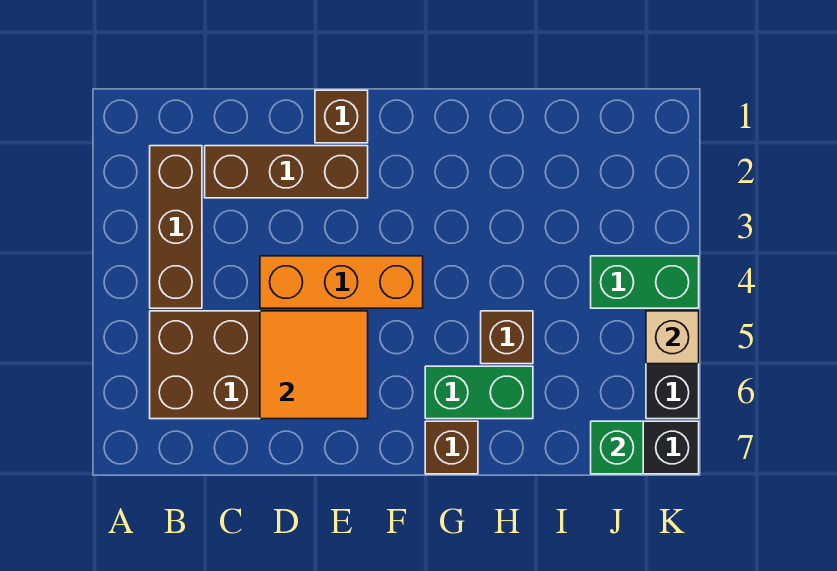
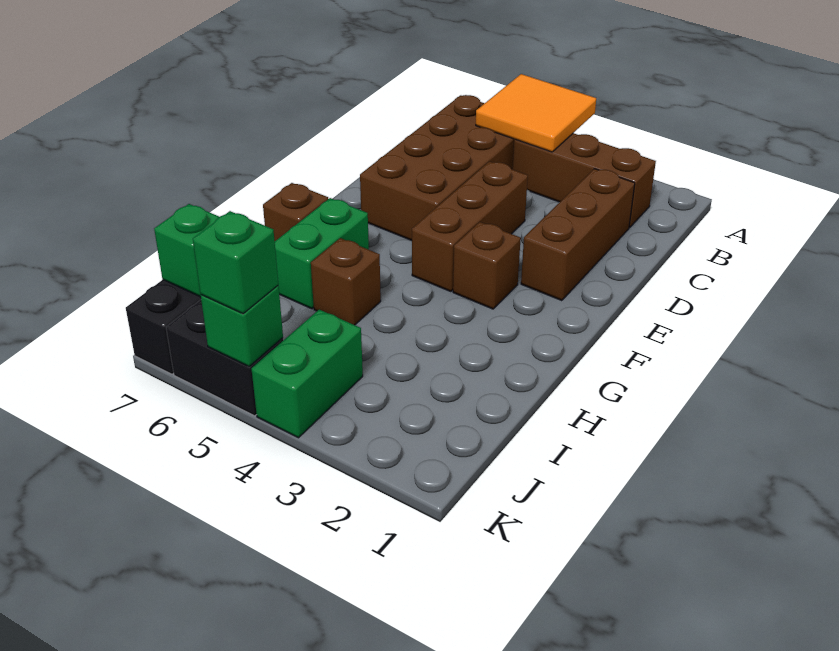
orange 1x3 brick [260,256,423,308] -> brown 1x3 brick [412,161,528,292]
orange 2x2 tile [260,311,368,419] -> orange 2x2 tile moved to [476,74,596,152]
brown 1x1 brick [315,90,368,143] -> brown 1x1 brick moved to [453,222,521,309]
tan 1x1 brick [646,311,699,364] -> green 1x1 brick [200,286,283,366]
none -> green 1x1 brick [193,211,278,314]

